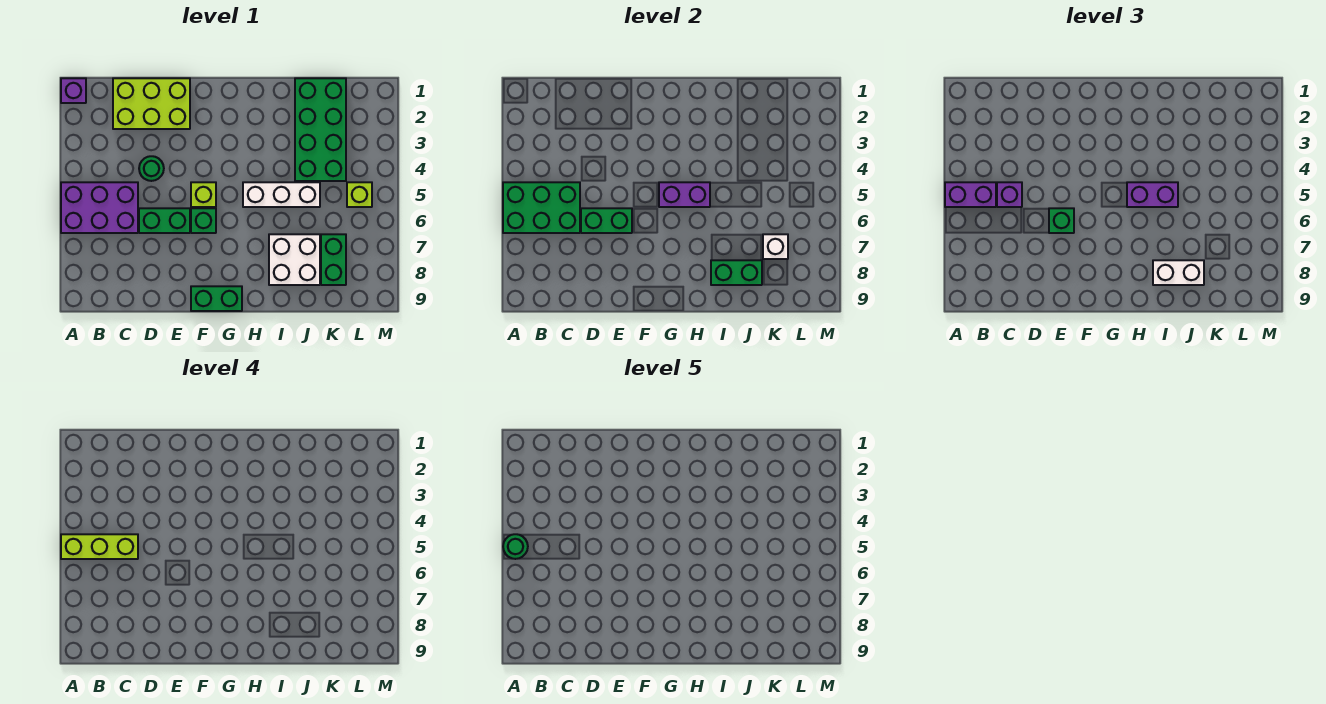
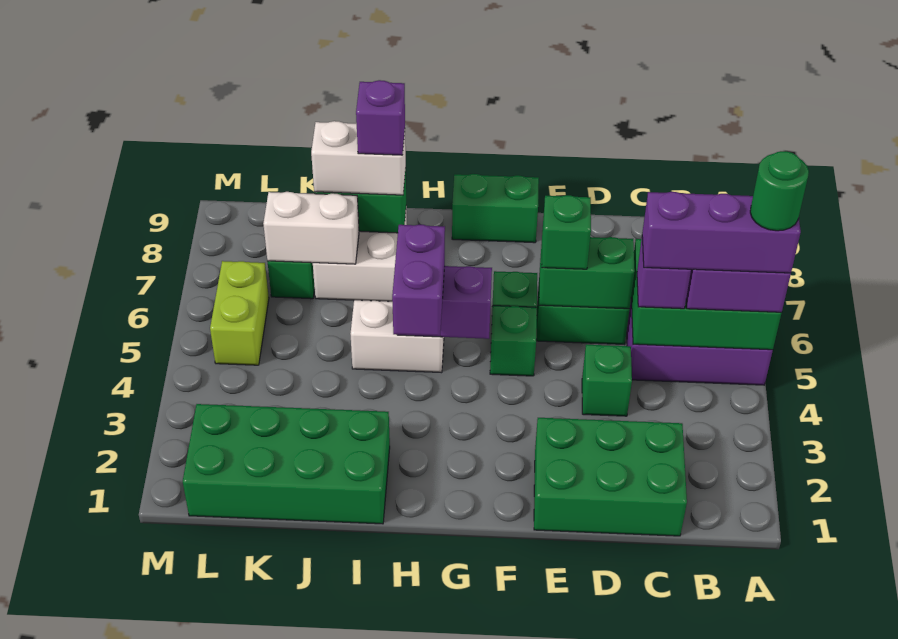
purple 1x1 brick [61,78,86,103] -> purple 1x1 brick moved to [356,80,405,155]
lime 1x3 brick [61,534,138,559] -> purple 1x3 brick [642,192,801,273]
lime 2x3 brick [113,78,190,129] -> green 2x3 brick [534,418,687,536]
green 1x1 round brick [139,156,164,181] -> green 1x1 brick [582,345,632,416]
lime 1x1 brick [191,182,216,207] -> green 1x1 brick [490,306,537,376]
white 1x3 brick [243,182,320,207] -> white 1x2 brick [351,300,444,373]
purple 1x2 brick [1127,182,1178,207] -> purple 1x2 brick turned to [392,225,445,336]
green 2x4 brick [295,78,346,181] -> green 2x4 brick turned to [183,404,390,524]
white 1x1 brick [763,234,788,259] -> white 1x2 brick [263,192,359,264]
lime 1x1 brick [347,182,372,207] -> lime 1x2 brick [210,261,269,365]

